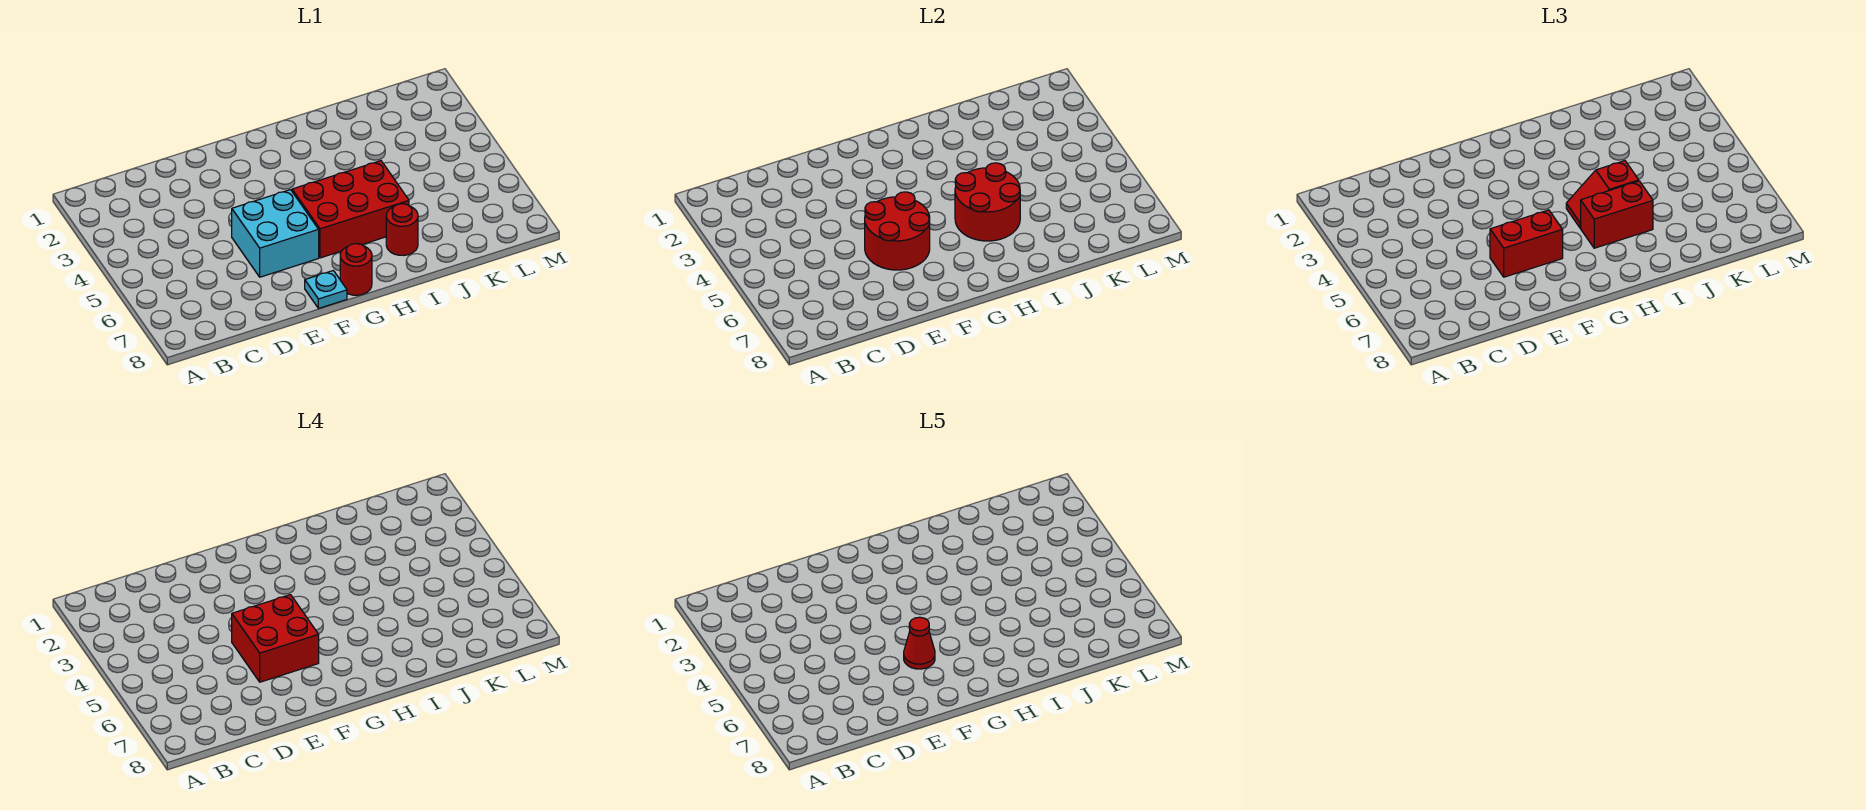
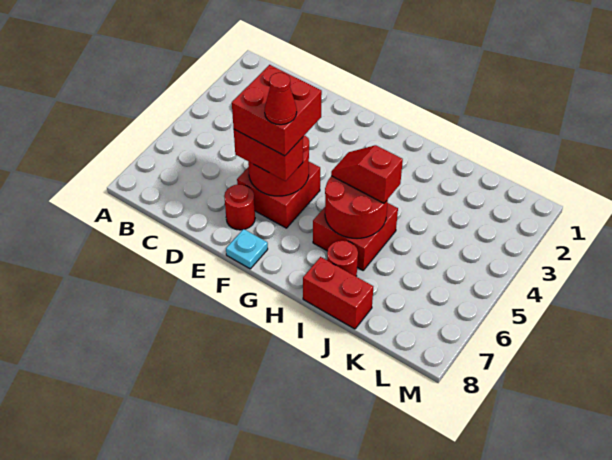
cyan 2x2 brick [232,190,319,277] -> red 2x2 brick [237,162,320,228]
red 2x3 brick [292,161,409,258] -> red 2x2 brick [313,203,398,270]
red 1x1 round brick [340,244,372,295] -> red 1x1 round brick moved to [224,184,255,230]
red 1x2 brick [1581,181,1653,248] -> red 1x2 brick moved to [303,257,373,329]

